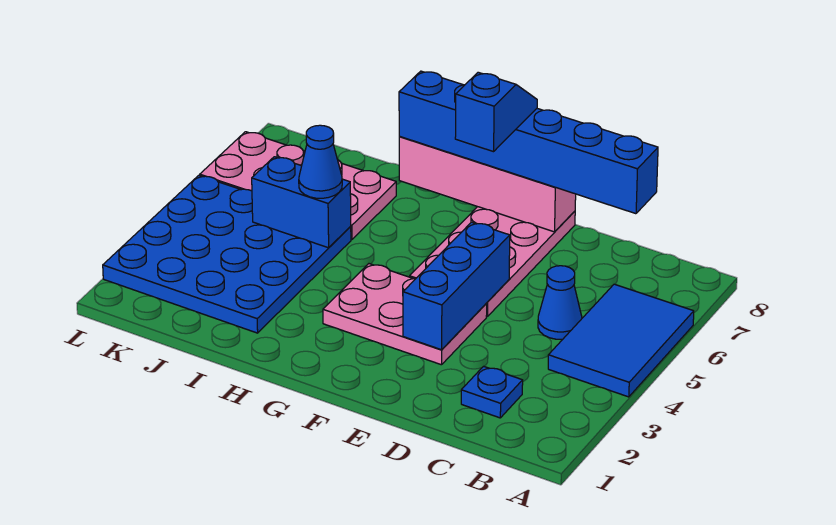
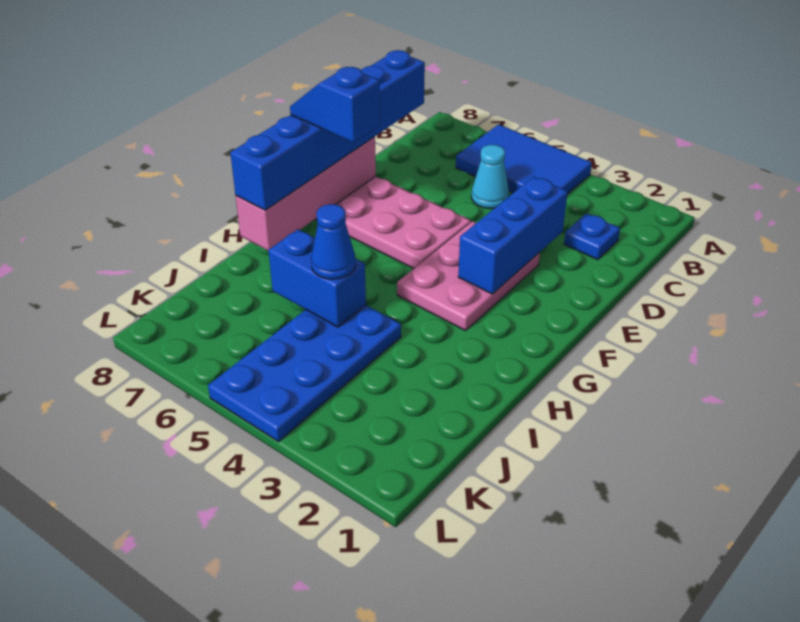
blue 1x1 cone [538,266,582,339] -> cyan 1x1 cone [471,145,509,209]
blue 1x3 brick [403,222,510,350] -> blue 1x3 brick turned to [458,177,568,294]
blue 4x4 plate [103,175,351,333] -> blue 2x4 plate [208,305,401,442]
blue 1x2 brick [252,157,351,248] -> blue 1x2 brick turned to [269,229,366,327]
pink 2x4 plate [200,132,396,240] -> none

